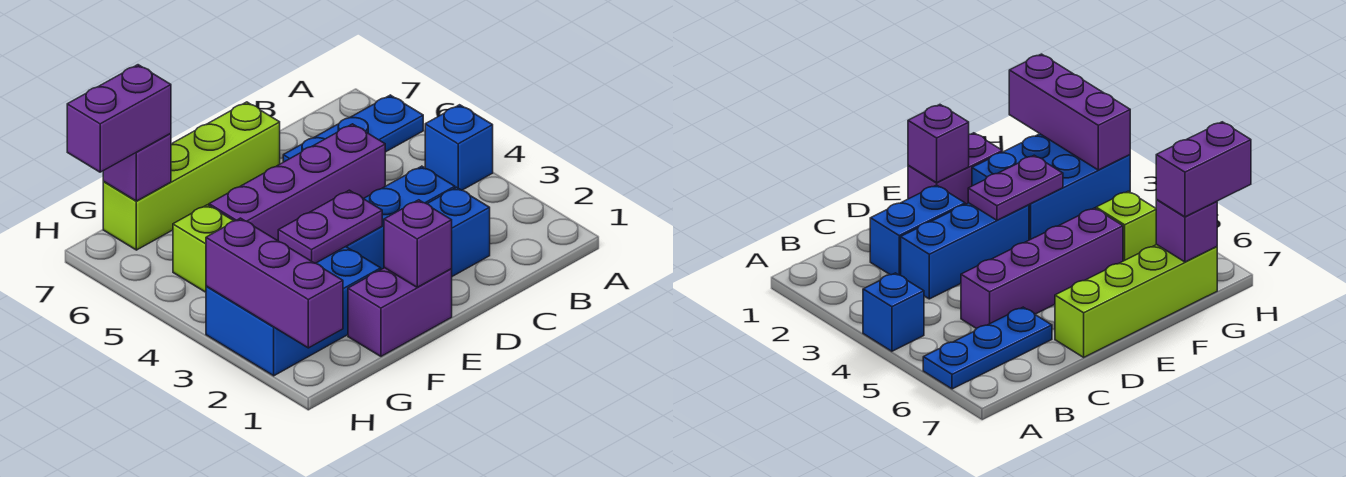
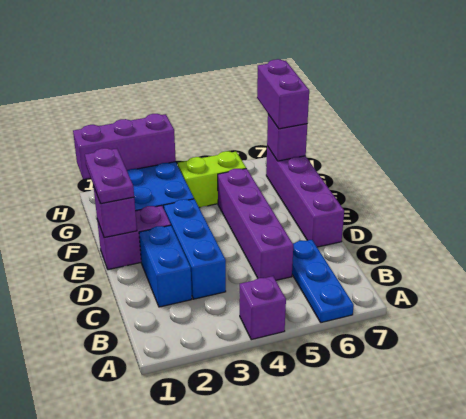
blue 1x1 brick [425,105,493,190] -> purple 1x1 brick [240,276,286,340]
lime 1x4 brick [103,102,280,250] -> purple 1x4 brick [266,146,344,247]
purple 1x2 brick [348,268,452,356] -> purple 1x2 brick turned to [97,205,171,270]
purple 1x2 plate [278,190,382,263] -> purple 1x2 plate moved to [85,148,134,204]
lime 1x1 brick [173,205,233,292] -> lime 1x2 brick [178,151,246,208]

